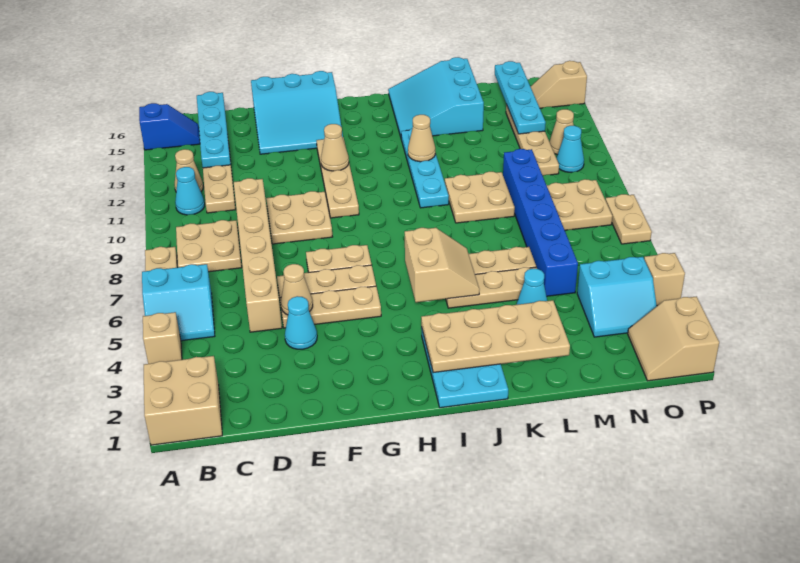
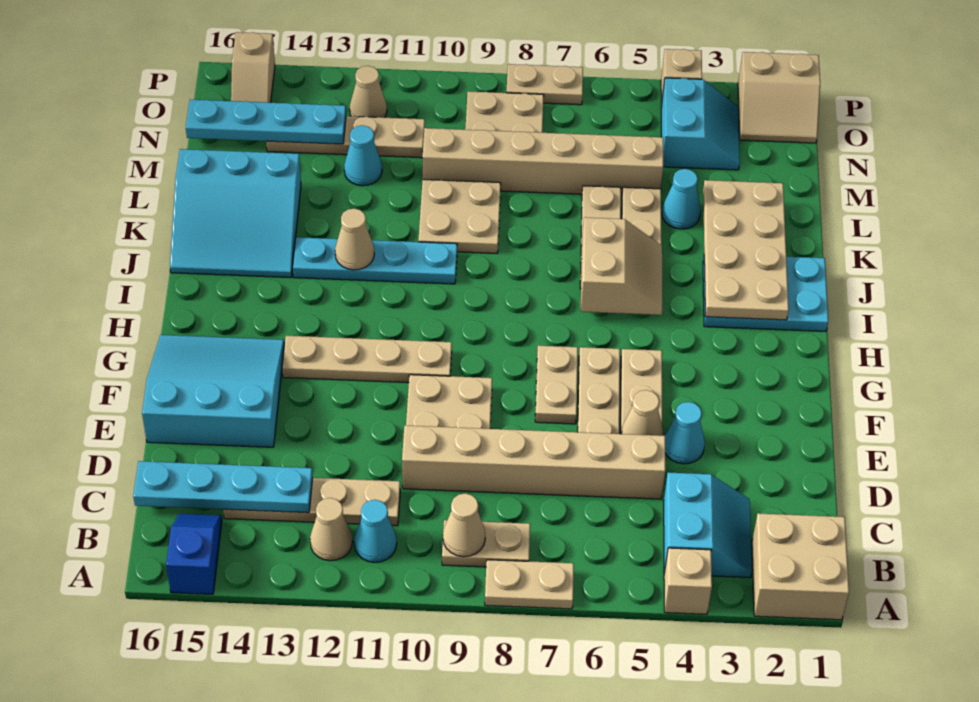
cyan 2x2 slope [142,264,215,341] -> cyan 2x2 slope moved to [664,473,752,578]
tan 2x2 plate [176,220,242,272] -> tan 1x2 plate [442,520,530,567]
cyan 3x3 slope [251,71,343,154] -> cyan 3x3 slope turned to [142,335,284,447]
tan 1x1 cone [321,124,349,171] -> tan 1x1 cone moved to [443,493,485,557]
tan 2x2 slope [405,228,480,302] -> tan 2x2 slope turned to [581,217,663,315]
blue 1x6 brick [503,149,578,296] -> tan 1x6 brick [423,128,663,196]
cyan 1x1 cone [557,126,584,172] -> cyan 1x1 cone moved to [344,125,382,186]

